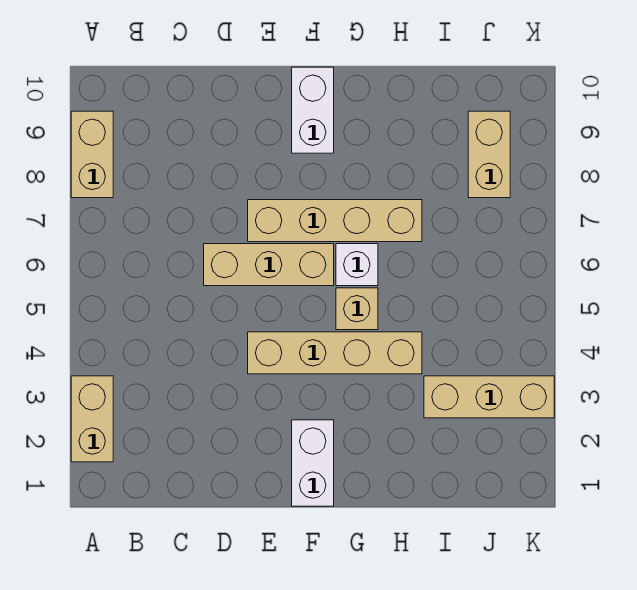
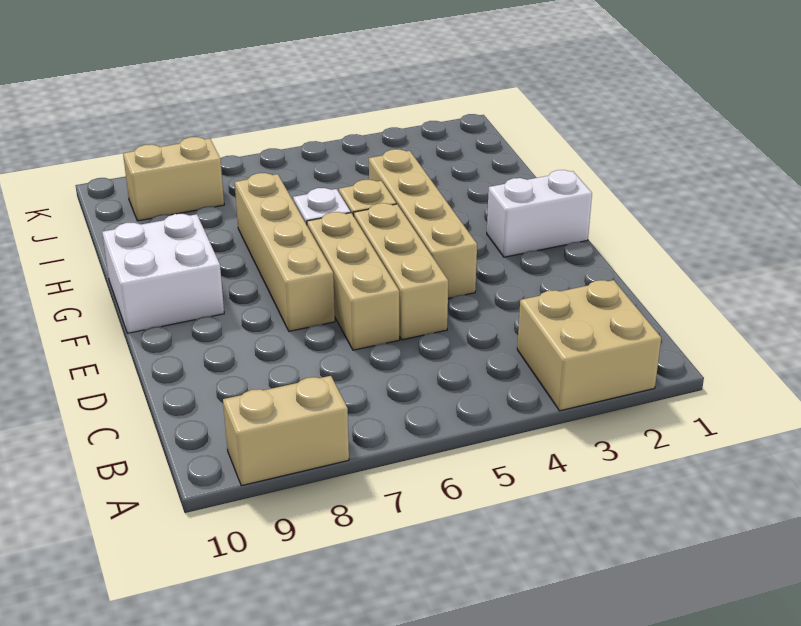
tan 1x2 brick [71,376,113,462] -> tan 2x2 brick [517,280,661,411]
white 1x2 brick [292,67,334,153] -> white 2x2 brick [102,214,224,333]
tan 1x3 brick [424,376,554,418] -> tan 1x3 brick moved to [354,203,448,340]

